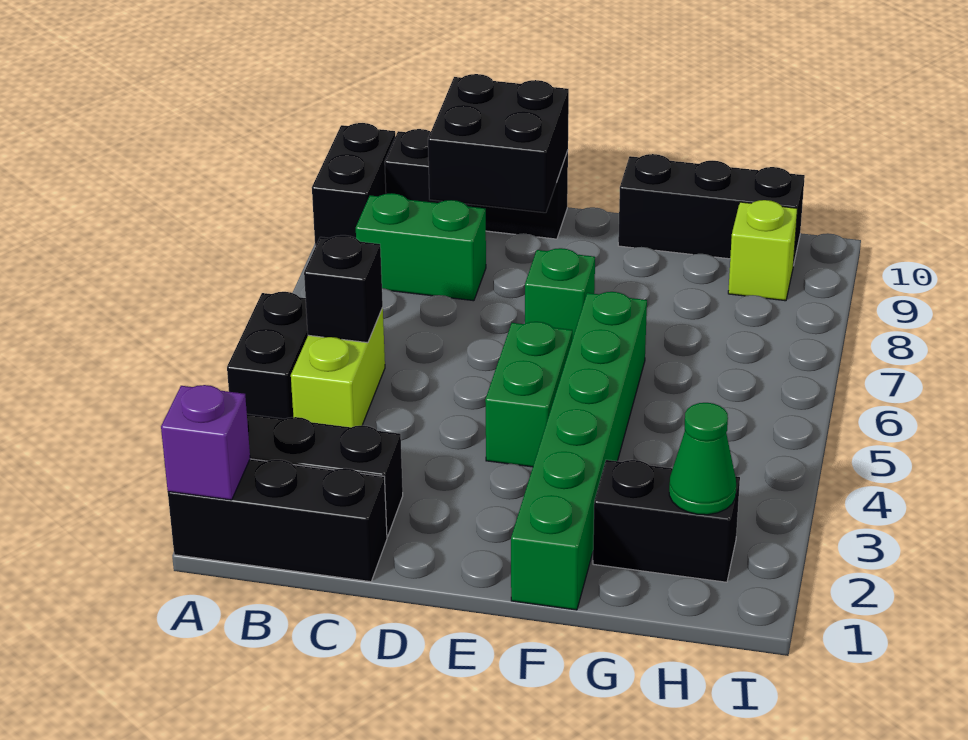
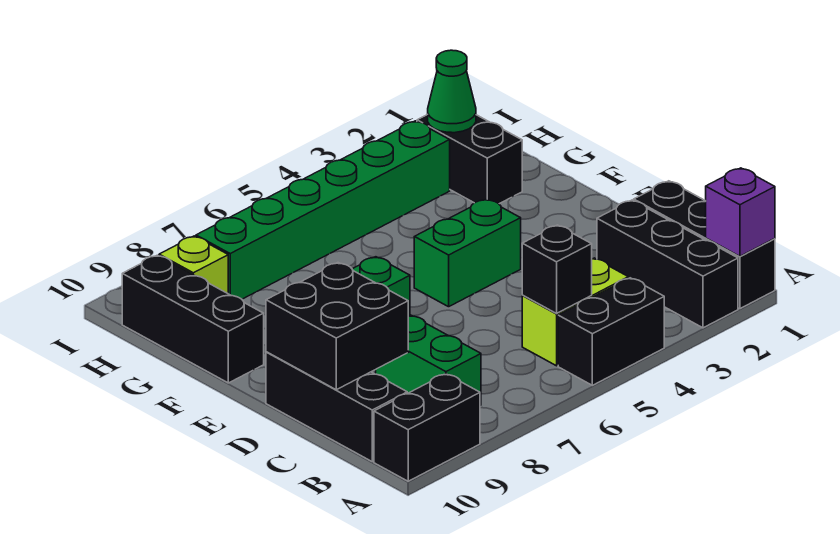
green 1x6 brick [511,292,647,610] -> green 1x6 brick moved to [196,121,450,299]

